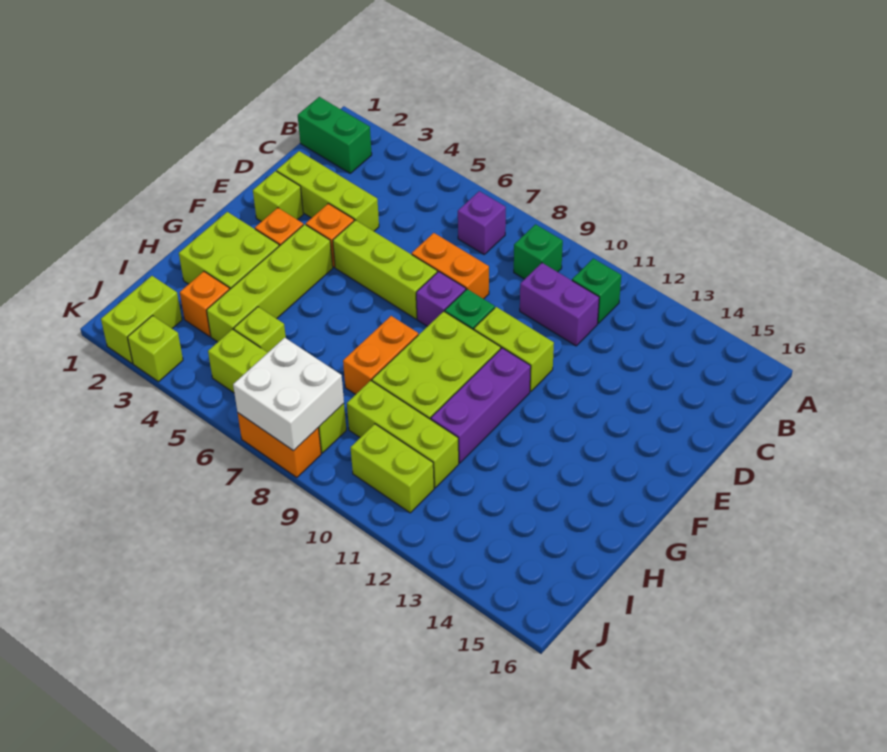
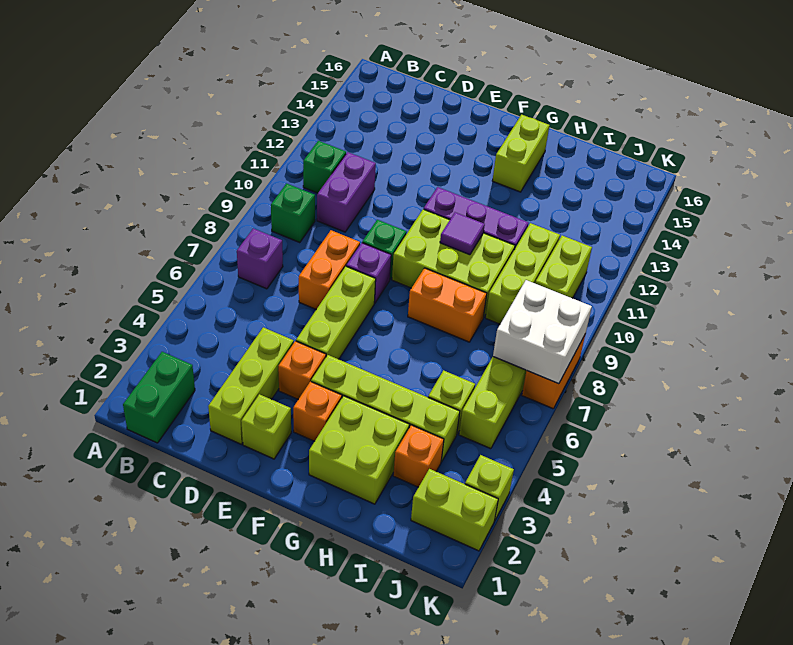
lime 1x2 brick [474,307,554,392] -> lime 1x2 brick moved to [492,115,550,192]
none -> purple 1x1 tile [440,212,485,255]

